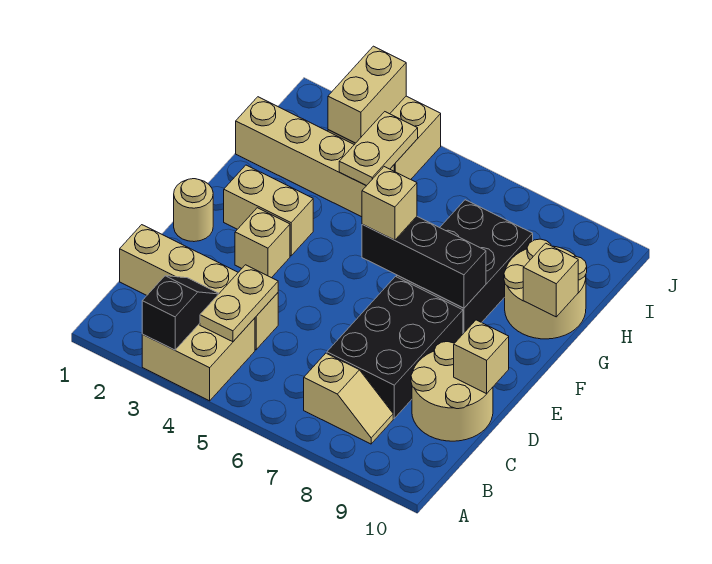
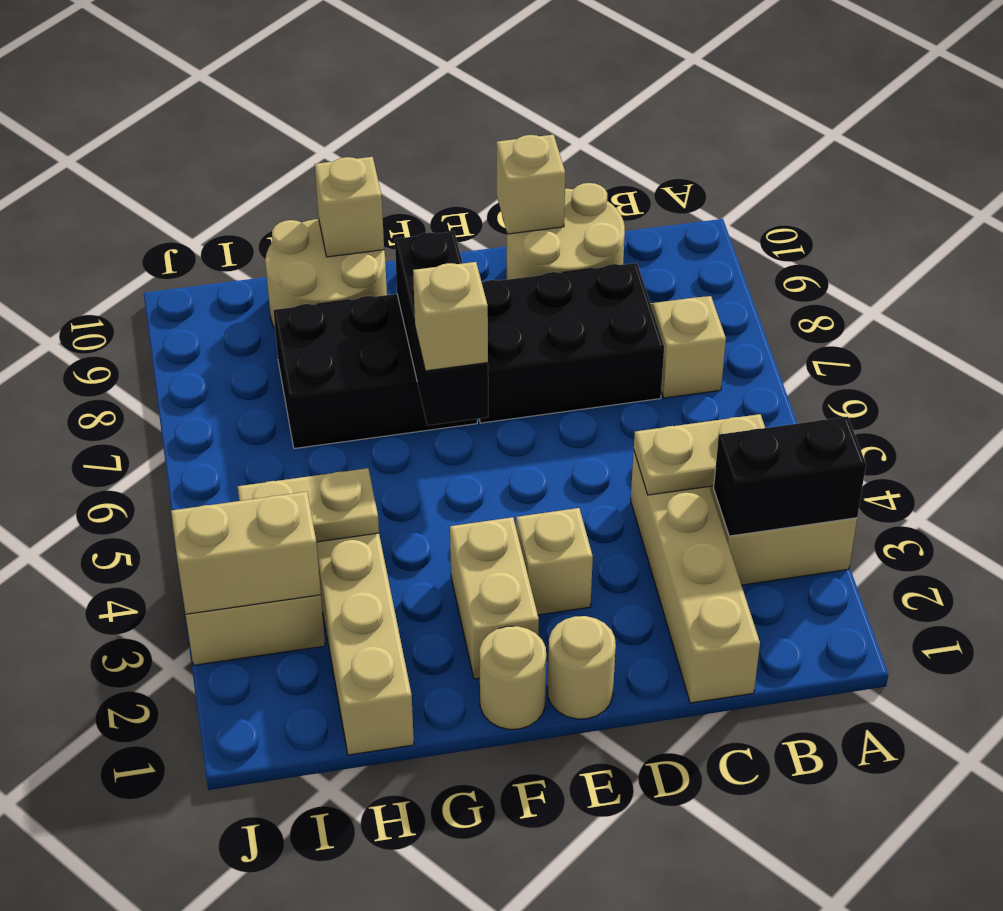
black 1x2 slope [142,276,219,350] -> black 1x2 brick [714,417,866,536]
none -> tan 1x1 round brick [479,626,546,729]

